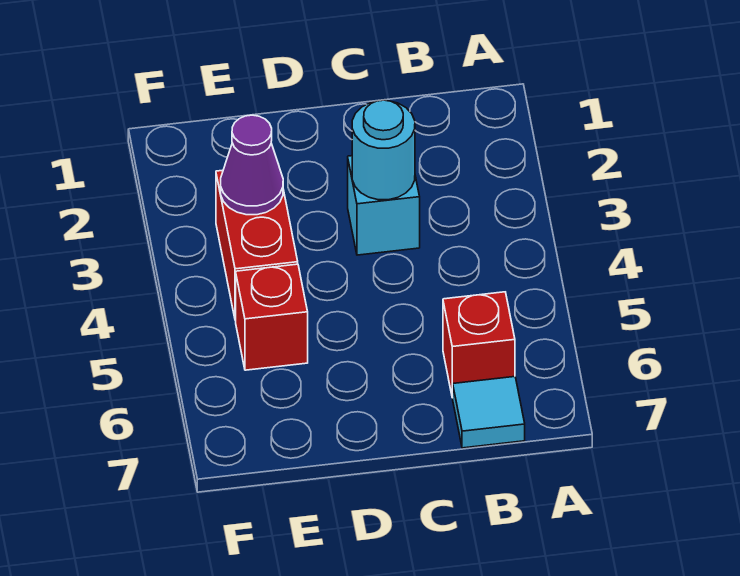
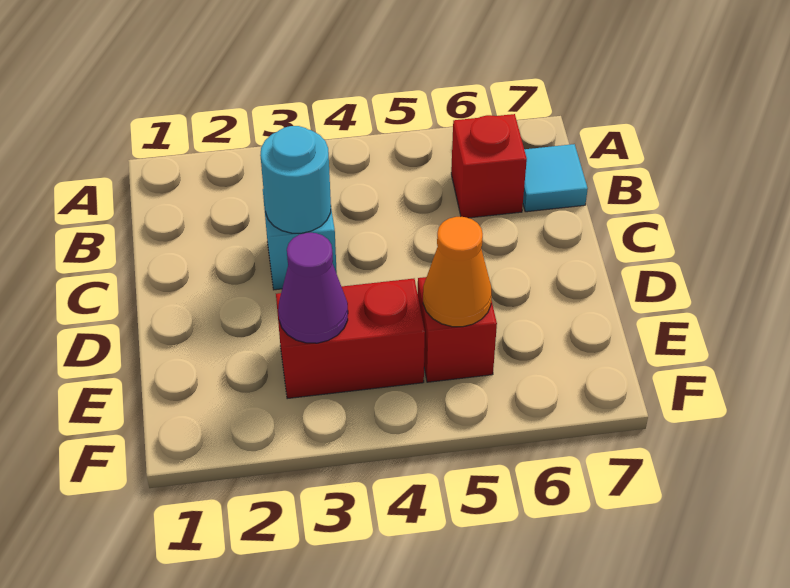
none -> orange 1x1 cone [423,217,492,327]

